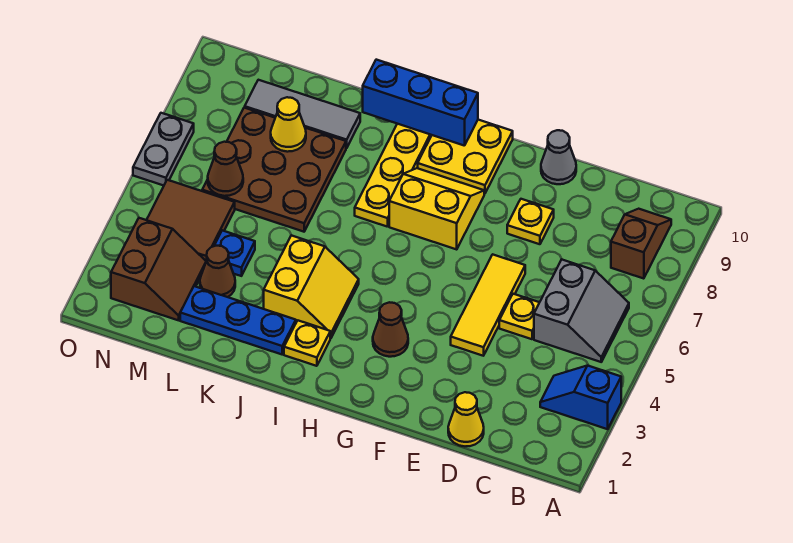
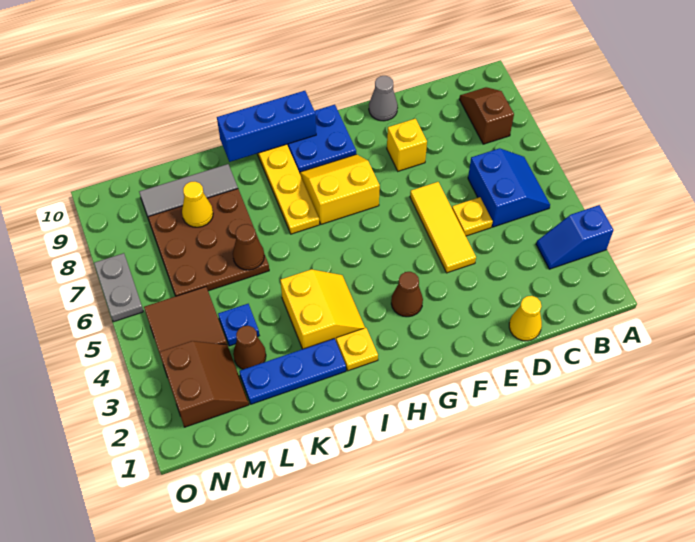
grey 2x2 slope [534,259,629,362] -> blue 2x2 slope [468,148,550,227]
yellow 1x1 plate [507,199,554,244] -> yellow 1x1 brick [387,119,427,171]
yellow 2x2 plate [418,120,513,194] -> blue 2x2 plate [287,105,356,173]
brown 1x1 cone [208,142,243,196] -> brown 1x1 cone moved to [233,224,264,270]

